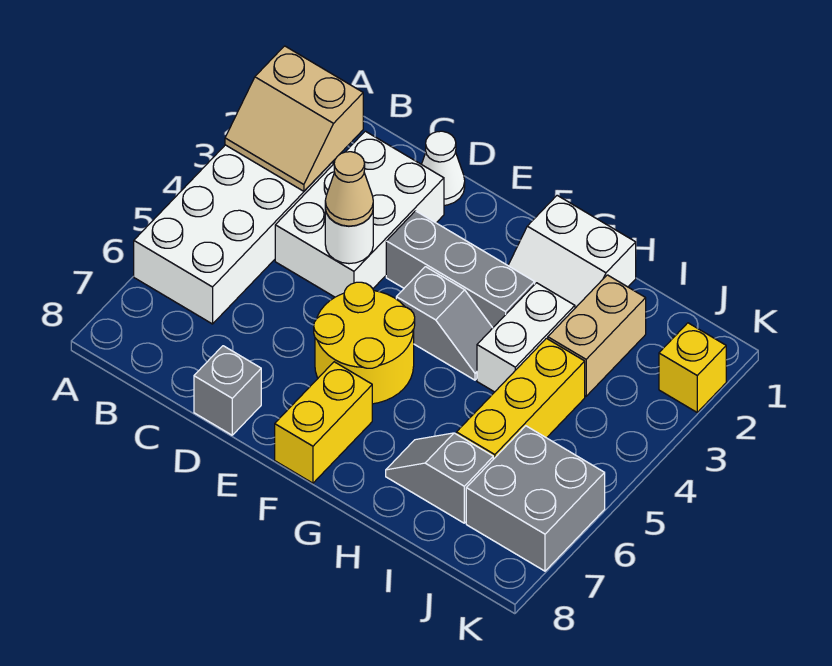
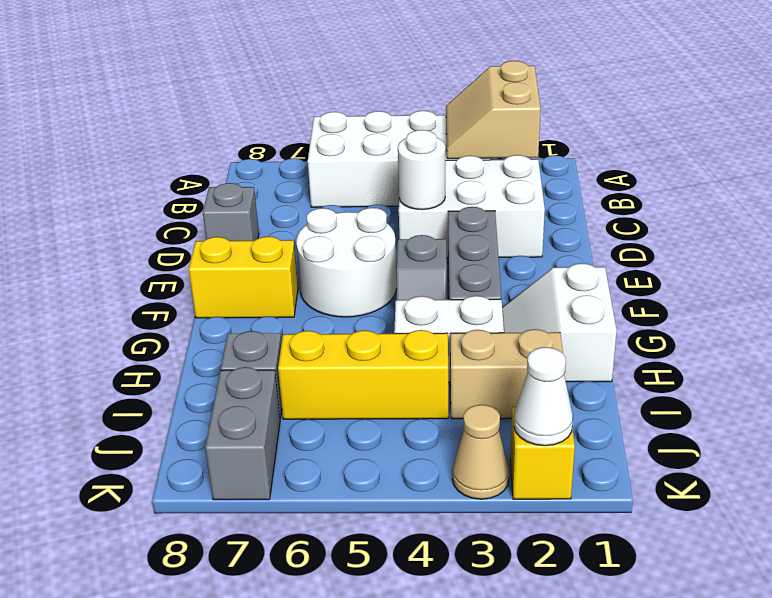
white 1x1 cone [422,131,465,205] -> white 1x1 cone moved to [514,347,573,446]
tan 1x1 cone [325,152,373,226] -> tan 1x1 cone moved to [452,405,509,499]
yellow 2x2 round brick [314,282,415,404] -> white 2x2 round brick [296,208,397,317]
grey 2x2 brick [466,426,605,571] -> grey 1x2 brick [205,367,280,500]

